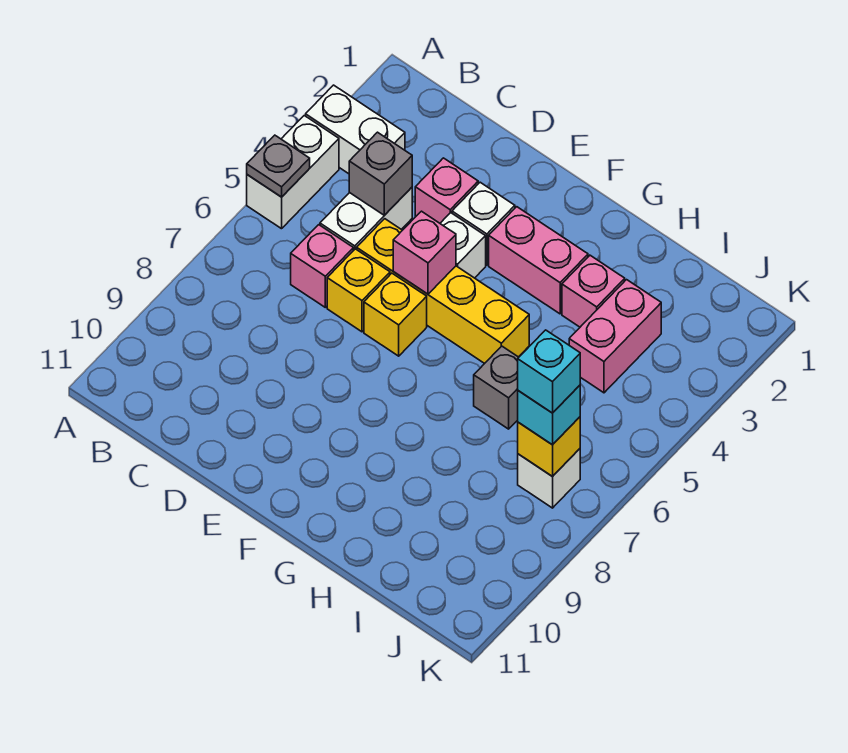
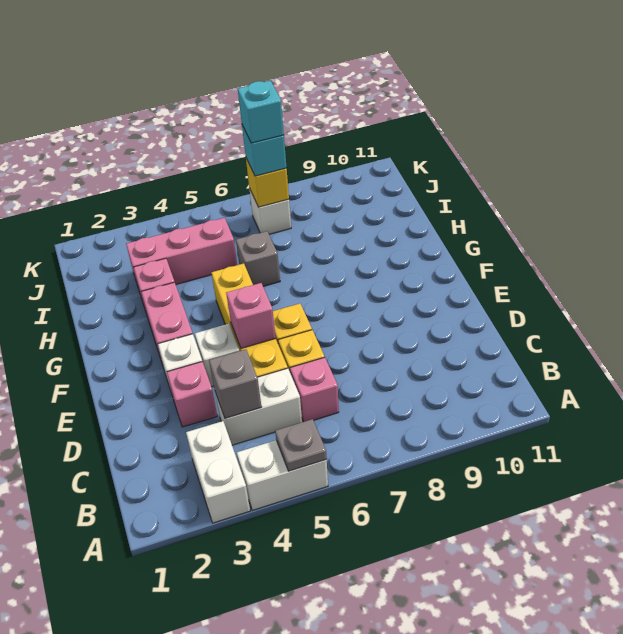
pink 1x2 brick [569,280,661,393] -> pink 1x3 brick [126,218,237,288]

